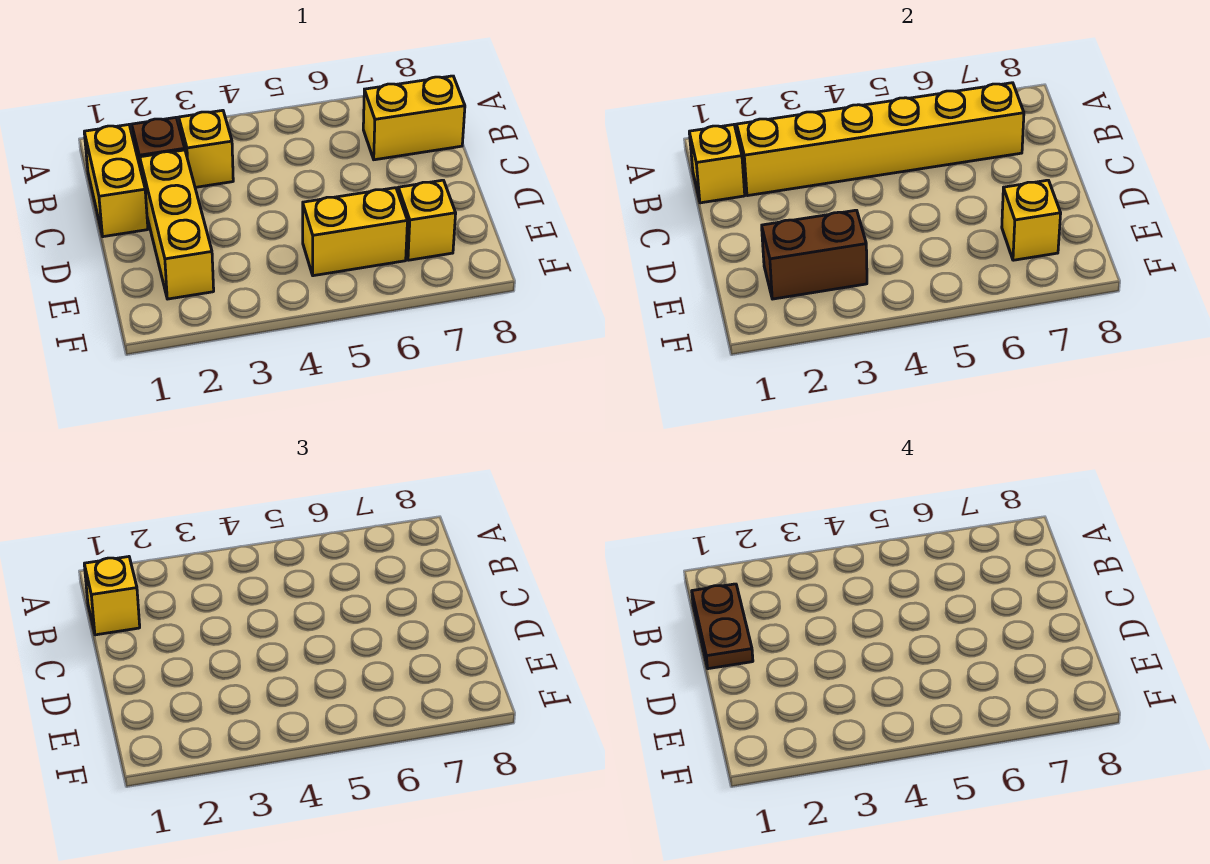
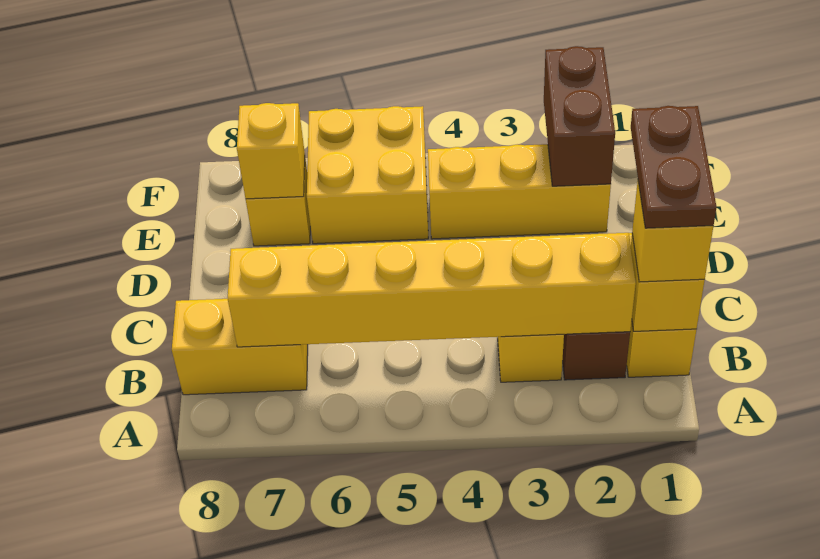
yellow 1x3 brick [140,150,214,299] -> yellow 1x3 brick turned to [428,144,611,239]
brown 1x2 brick [762,210,867,299] -> brown 1x2 brick turned to [544,46,615,186]
yellow 1x2 brick [303,188,407,276] -> yellow 2x2 brick [307,106,428,244]

